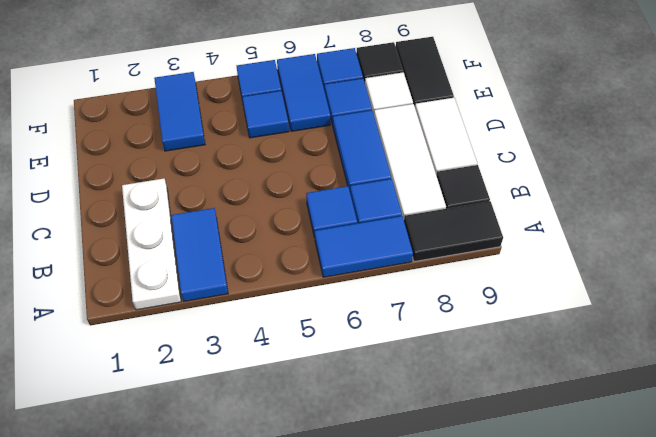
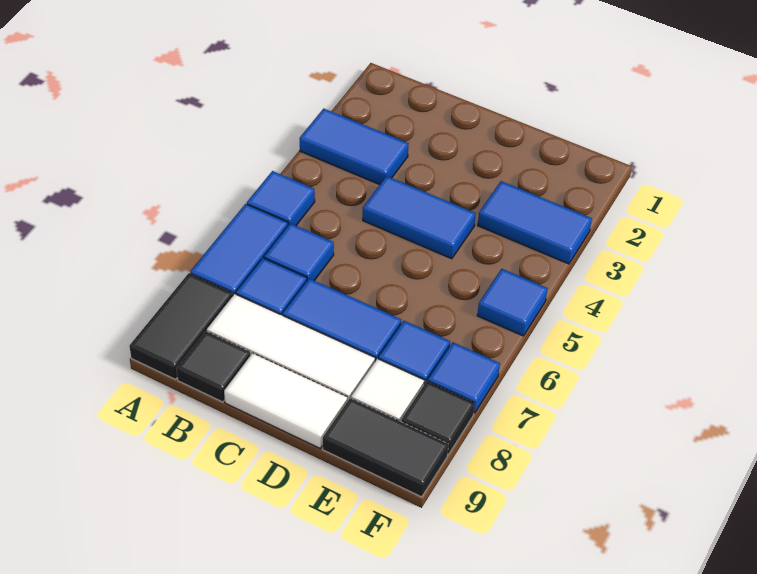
white 1x3 plate [122,179,181,310] -> none
blue 1x1 tile [242,91,289,138] -> blue 1x1 tile moved to [247,171,315,225]
blue 1x2 tile [277,54,330,131] -> blue 1x2 tile moved to [363,176,476,259]

